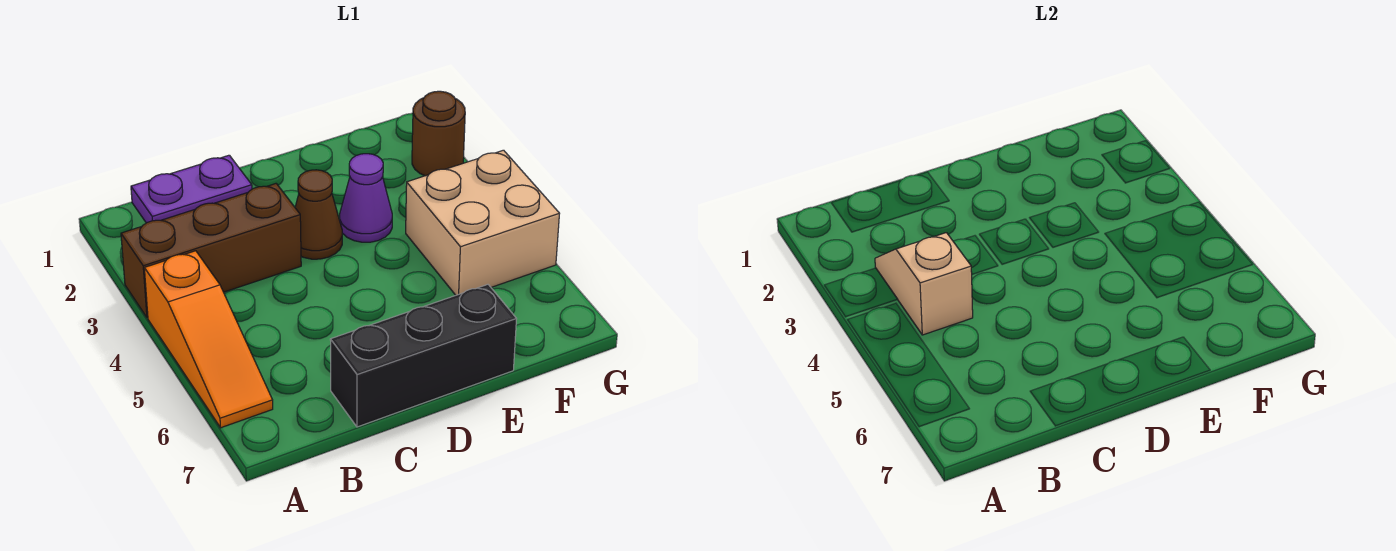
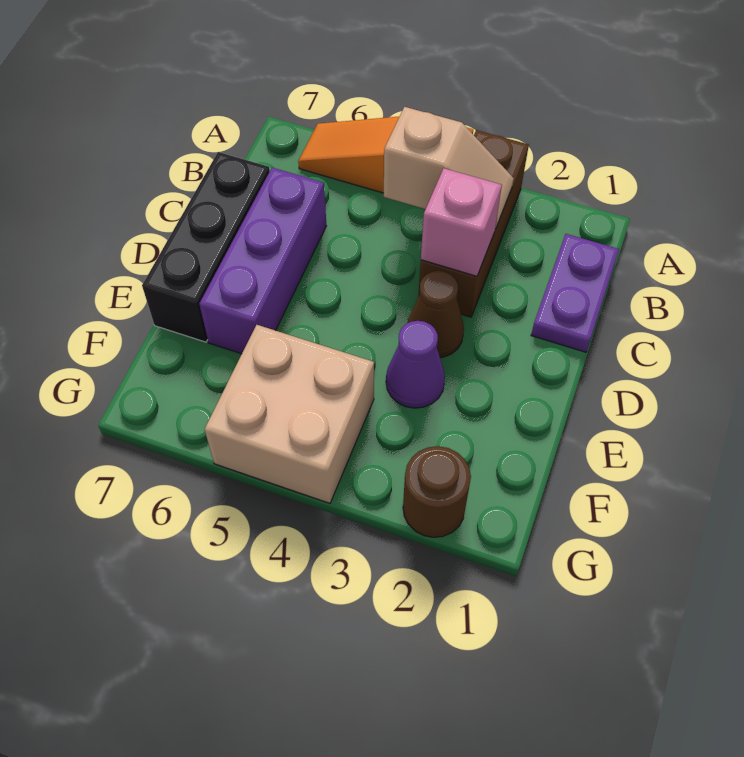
none -> pink 1x1 brick [421,168,502,276]
none -> purple 1x3 brick [199,168,326,354]

